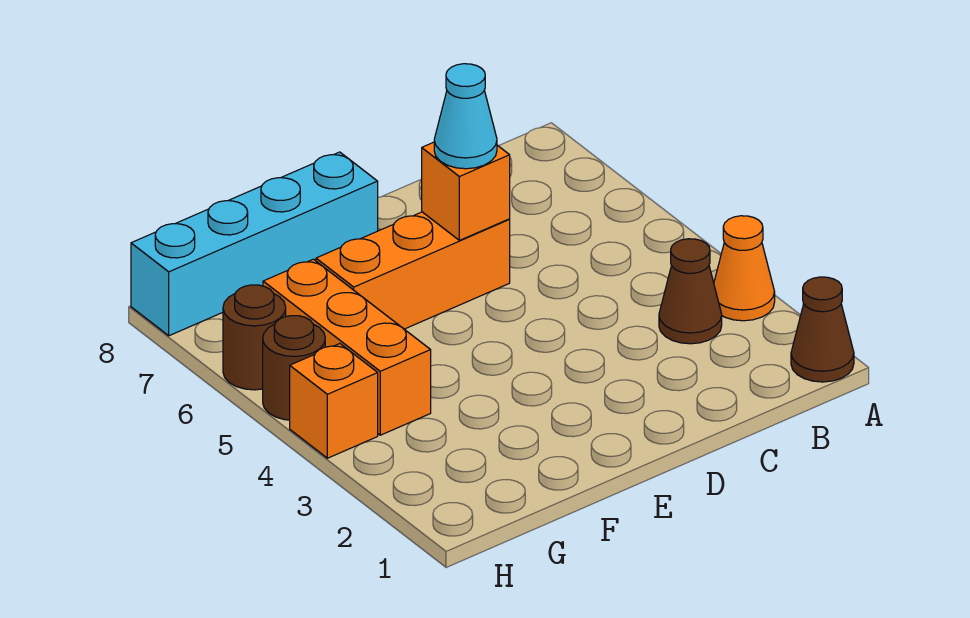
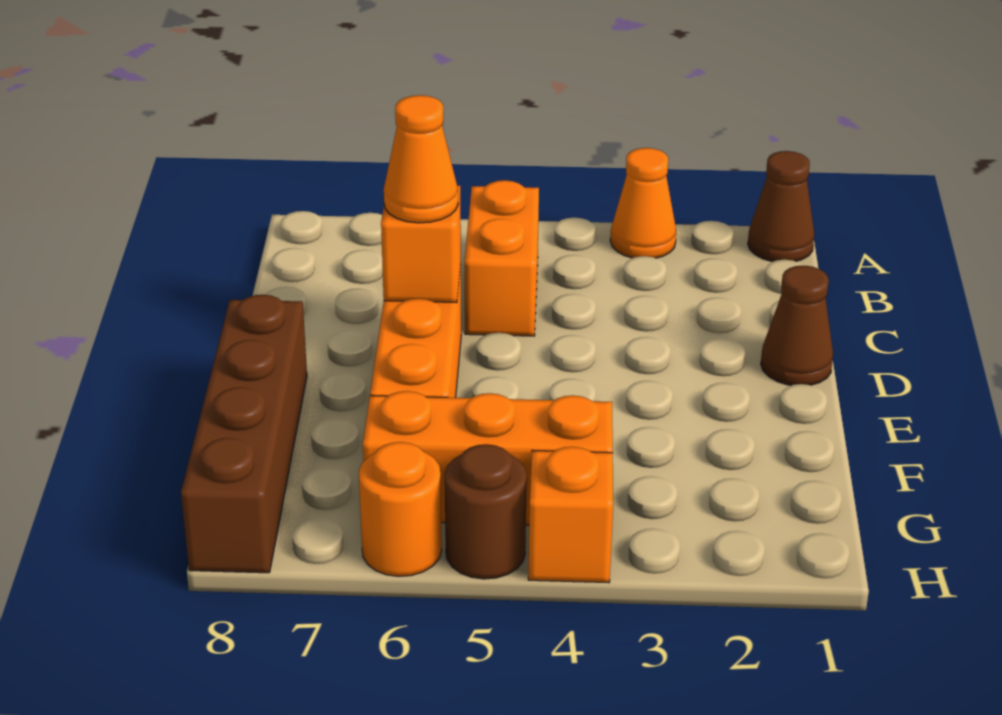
brown 1x1 cone [659,239,722,344] -> brown 1x1 cone moved to [761,266,833,385]
none -> orange 1x2 brick [465,180,539,336]
cyan 1x1 cone [434,64,497,169] -> orange 1x1 cone [384,95,458,223]
cyan 1x4 brick [131,152,378,336] -> brown 1x4 brick [181,295,307,573]
brown 1x1 round brick [223,285,286,390] -> orange 1x1 round brick [359,442,442,576]

